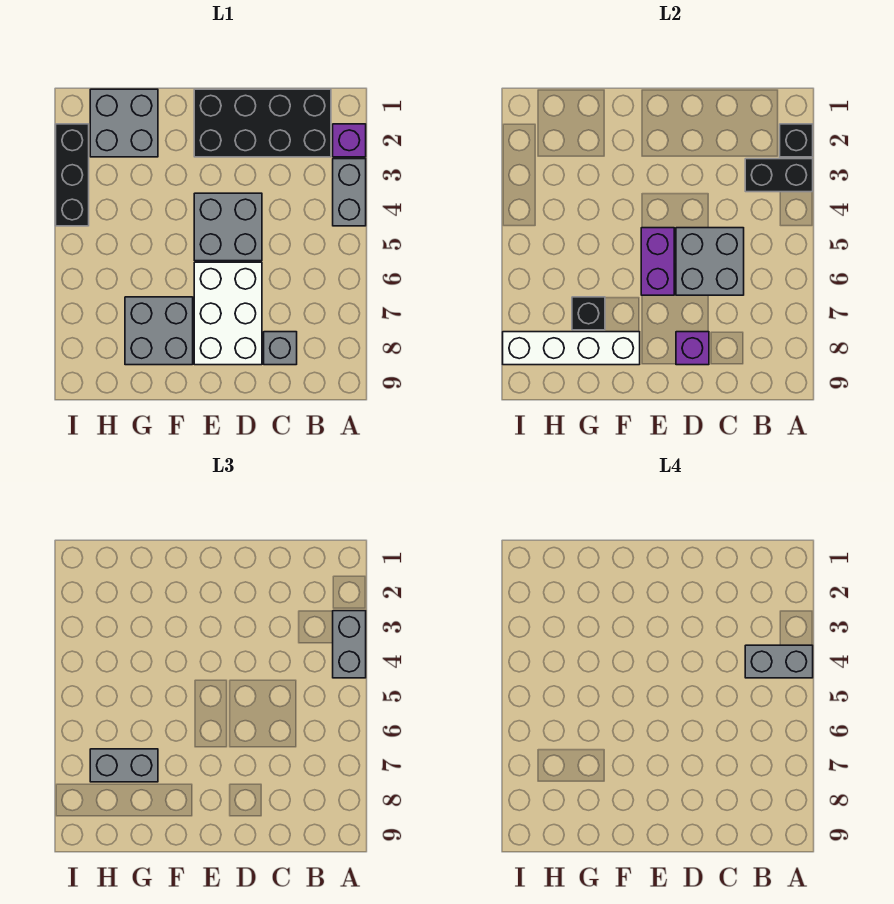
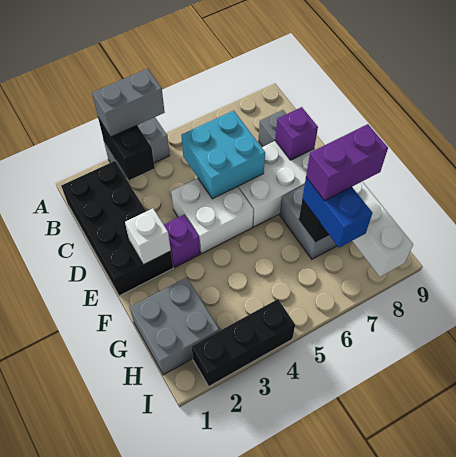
purple 1x1 brick [333,124,366,157] -> purple 1x1 brick moved to [164,215,200,267]
black 1x1 brick [780,124,813,157] -> none
grey 1x2 brick [745,645,813,678] -> none
grey 2x2 brick [676,228,744,295] -> cyan 2x2 brick [181,111,265,199]
grey 2x2 brick [194,193,262,261] -> white 2x2 brick [171,178,254,253]
none -> white 1x1 brick [125,208,171,265]
purple 1x2 brick [641,228,674,295] -> purple 1x2 brick moved to [306,124,388,201]
grey 1x2 brick [90,749,158,782] -> blue 1x2 brick [302,178,372,248]

